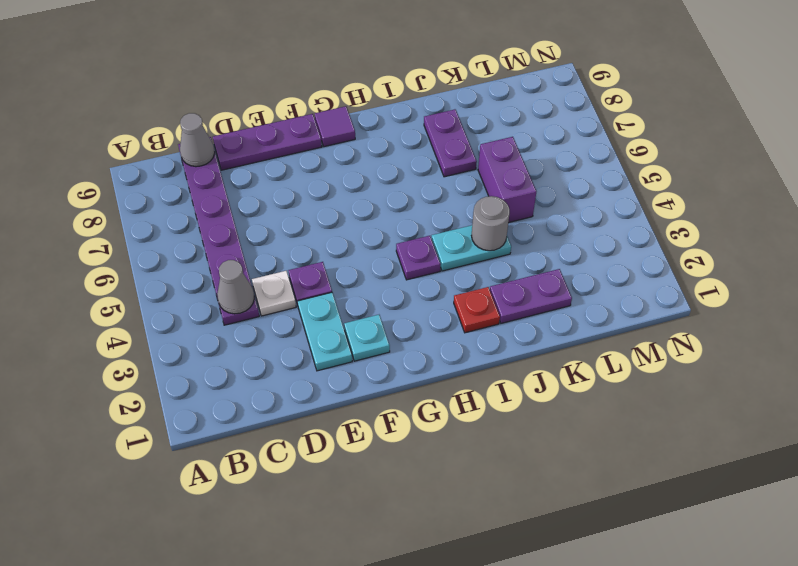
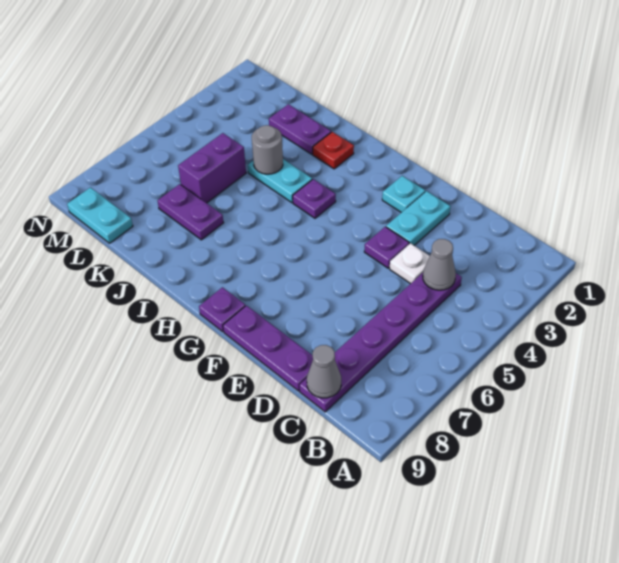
purple 1x1 tile [315,106,355,147] -> purple 1x1 plate [199,287,245,332]
purple 1x2 plate [424,109,477,177] -> purple 1x2 plate turned to [158,184,224,240]
none -> cyan 1x2 plate [67,188,133,243]

